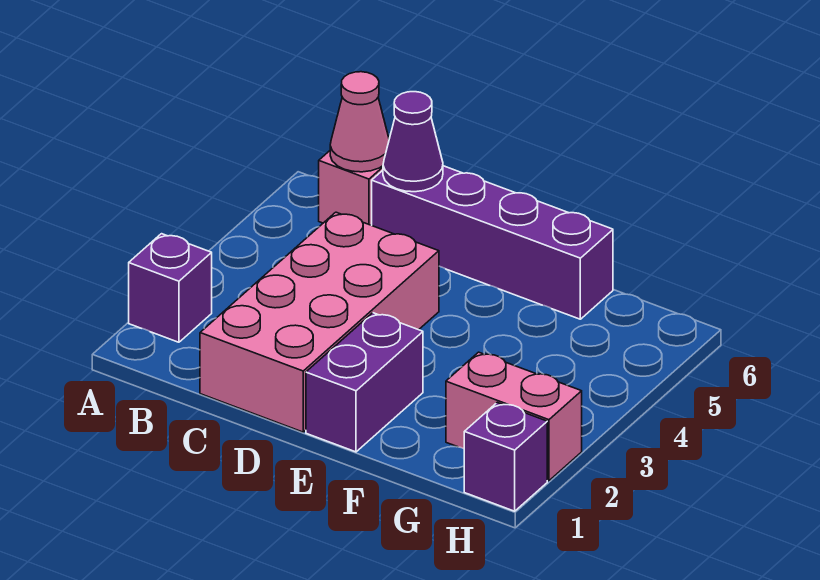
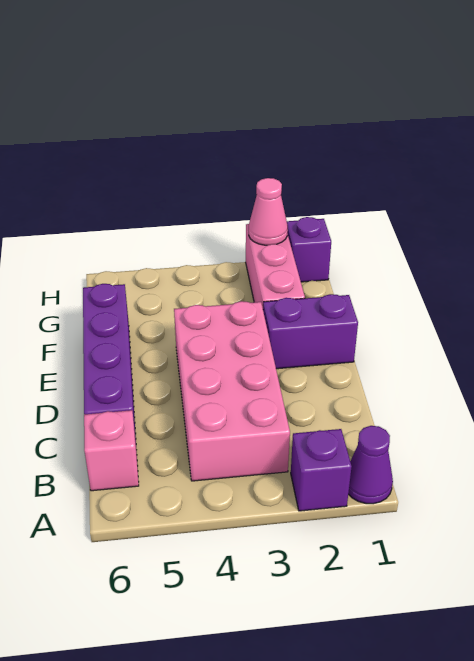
pink 1x1 cone [330,72,389,172] -> pink 1x1 cone moved to [249,178,288,245]
pink 2x4 brick [200,212,439,432] -> pink 2x4 brick turned to [174,301,290,481]
purple 1x1 cone [383,92,443,192] -> purple 1x1 cone moved to [348,426,393,504]
pink 1x2 brick [446,352,582,481] -> pink 1x3 brick [246,224,305,308]

